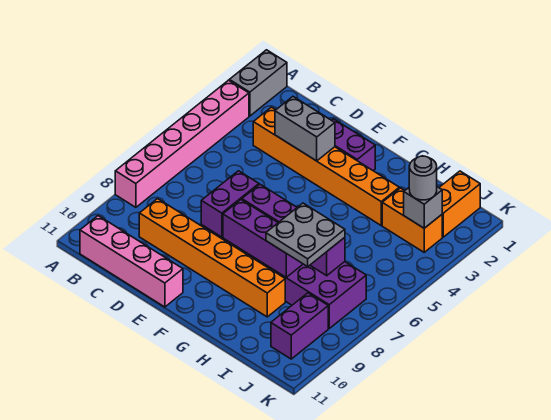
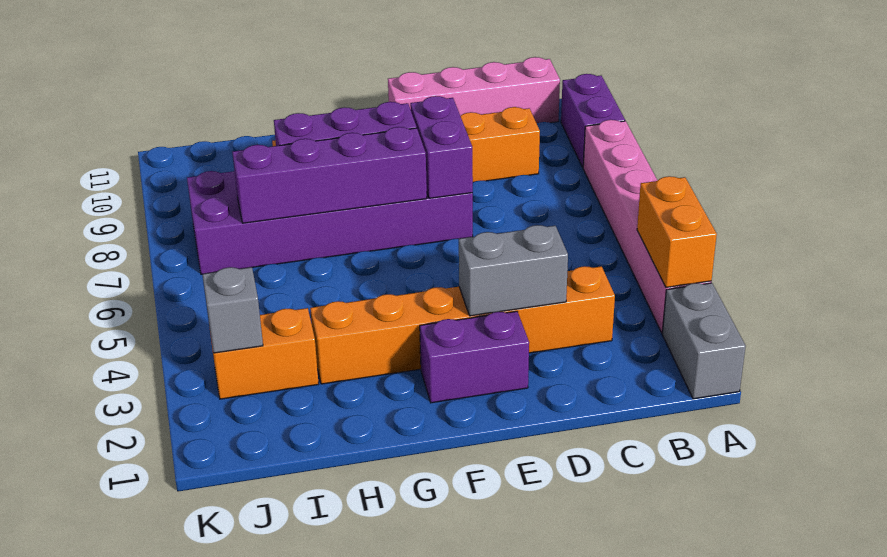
grey 2x2 plate [266,203,345,266] -> none
orange 1x2 brick [439,171,480,237] -> orange 1x2 brick moved to [637,176,717,288]
grey 1x1 round brick [409,156,437,200] -> none
purple 1x2 brick [271,293,328,359] -> purple 1x2 brick moved to [561,74,625,167]

